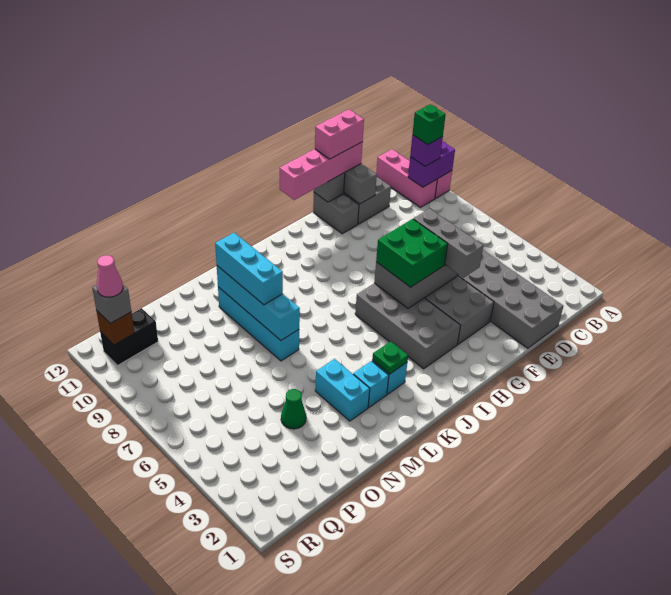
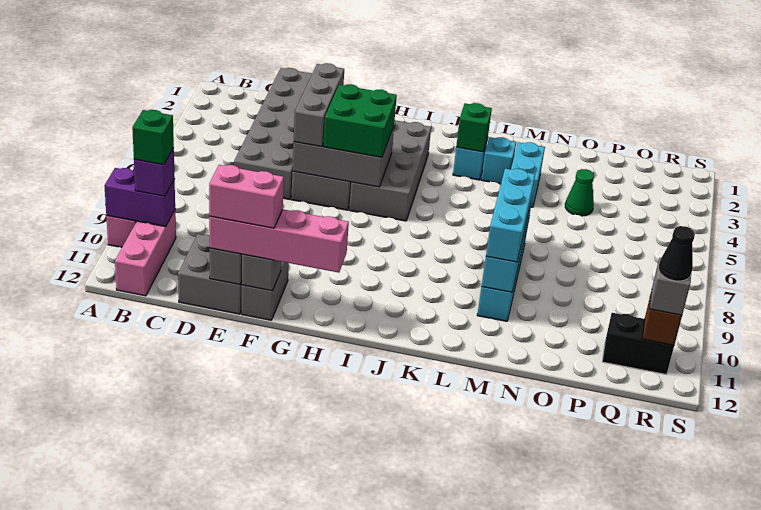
green 1x1 plate [372,341,408,374] -> green 1x1 brick [456,103,492,152]
pink 1x1 cone [97,255,123,297] -> black 1x1 cone [658,226,695,281]

